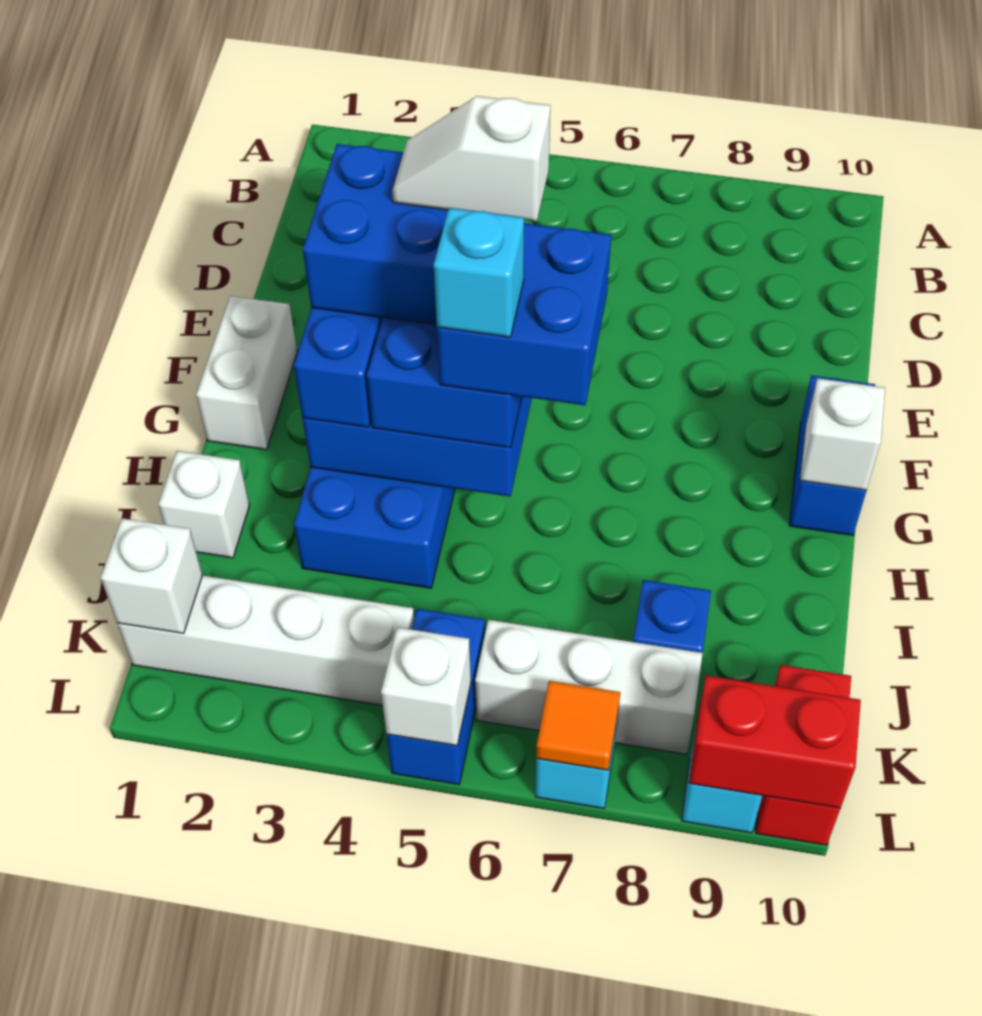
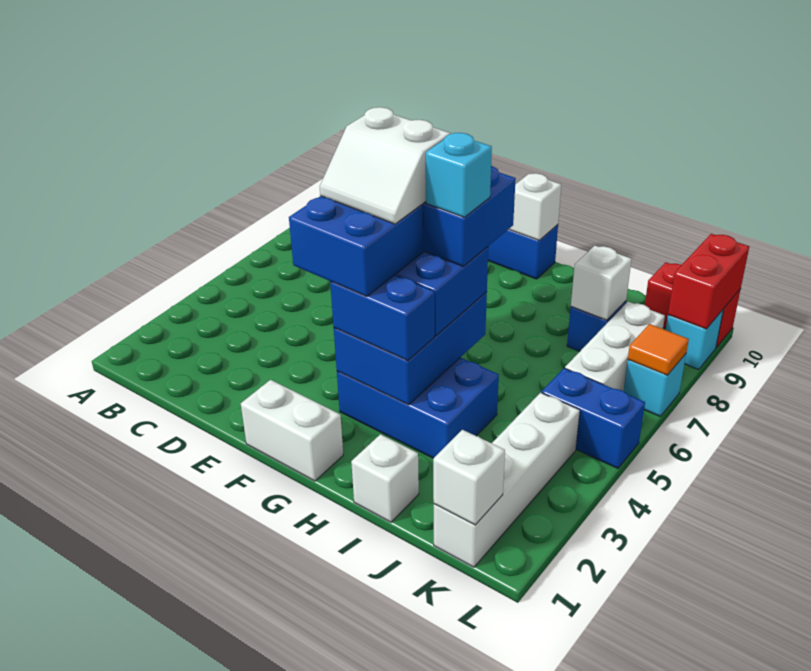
white 1x2 slope [392,96,550,221] -> white 2x2 slope [320,107,451,224]
white 1x1 brick [381,627,471,746] -> white 1x1 brick moved to [571,246,632,320]

